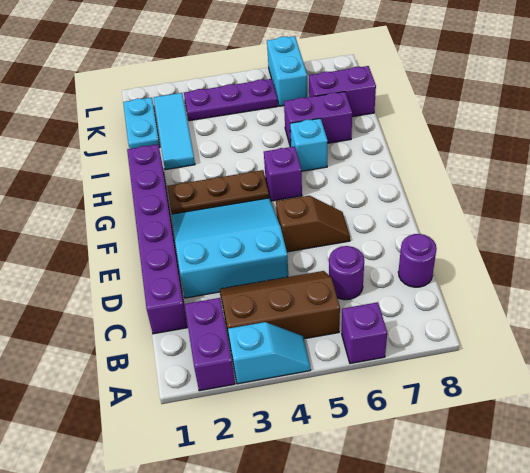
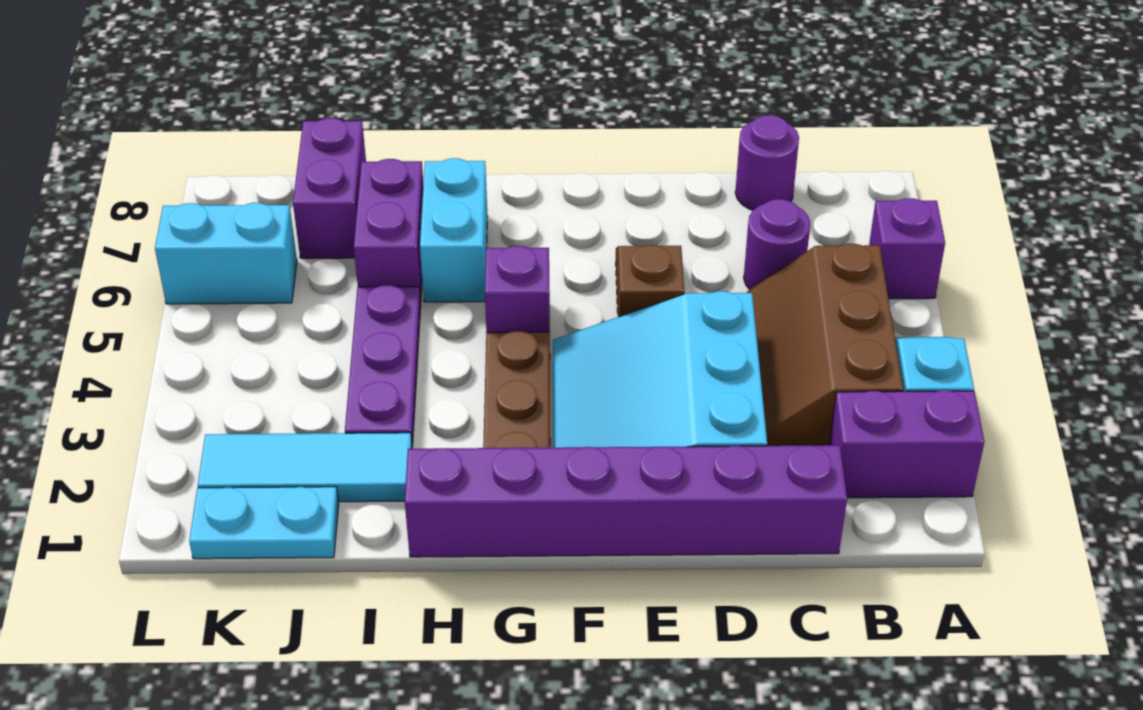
cyan 1x1 brick [290,118,328,171] -> cyan 1x2 brick [420,158,488,302]
purple 1x3 plate [184,79,278,121] -> purple 1x3 plate moved to [345,285,421,448]

